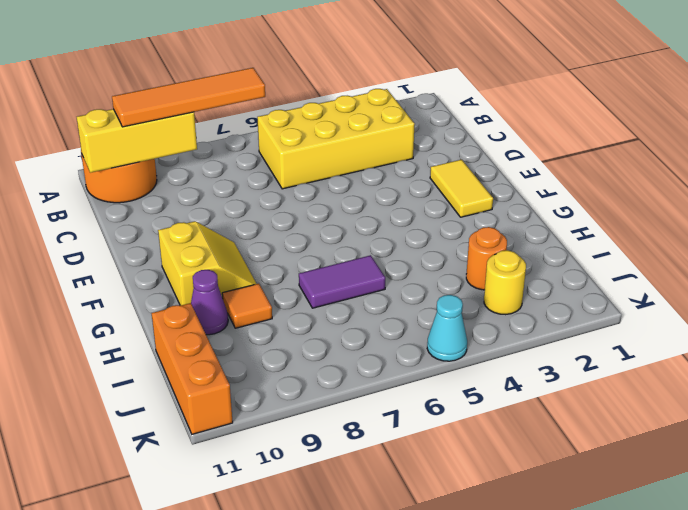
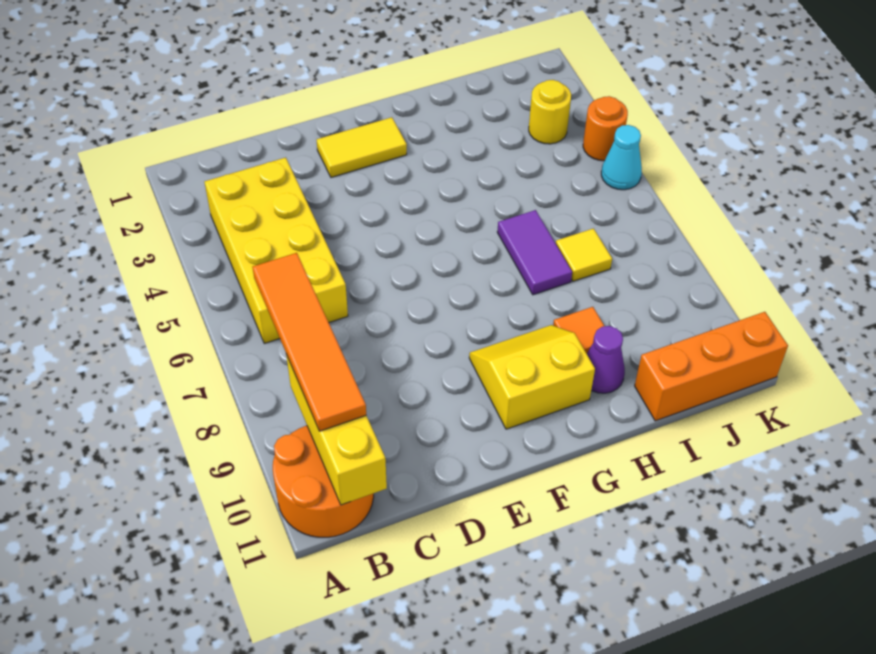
orange 1x1 round brick [466,227,507,290] -> orange 1x1 round brick moved to [583,96,628,161]
none -> yellow 1x1 tile [556,229,612,281]

